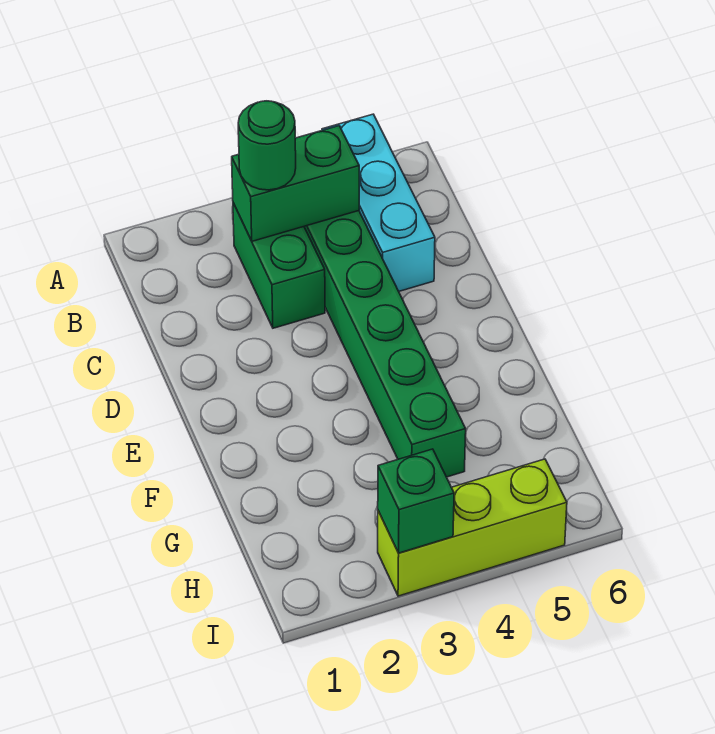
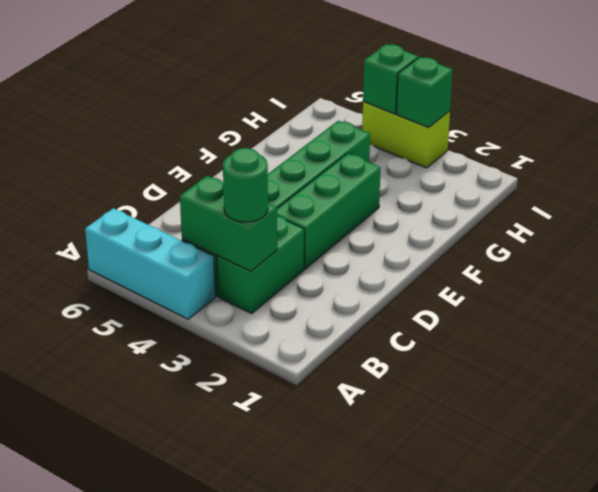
cyan 1x3 brick [322,114,435,291] -> cyan 1x3 brick turned to [85,208,215,319]
none -> green 1x3 brick [277,153,380,269]
lime 1x3 brick [378,459,567,596] -> lime 1x2 brick [362,102,450,168]
none -> green 1x1 brick [363,44,418,114]

